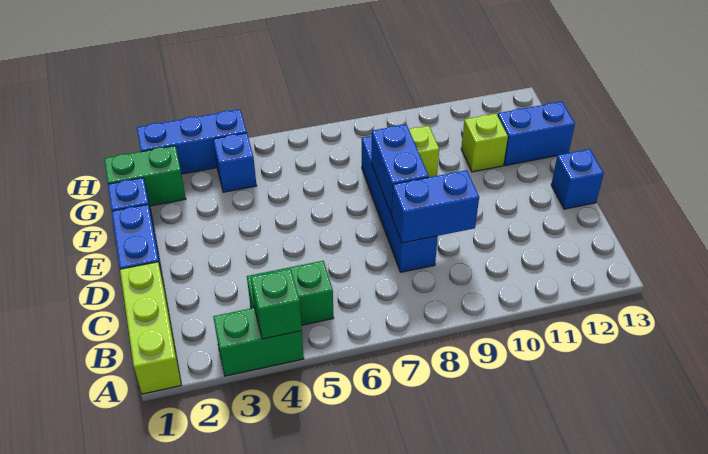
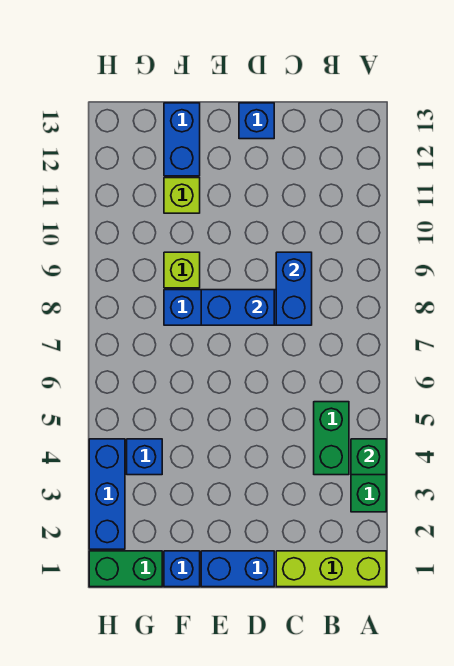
green 1x2 brick [104,146,186,206] -> green 1x2 brick turned to [89,551,162,587]

